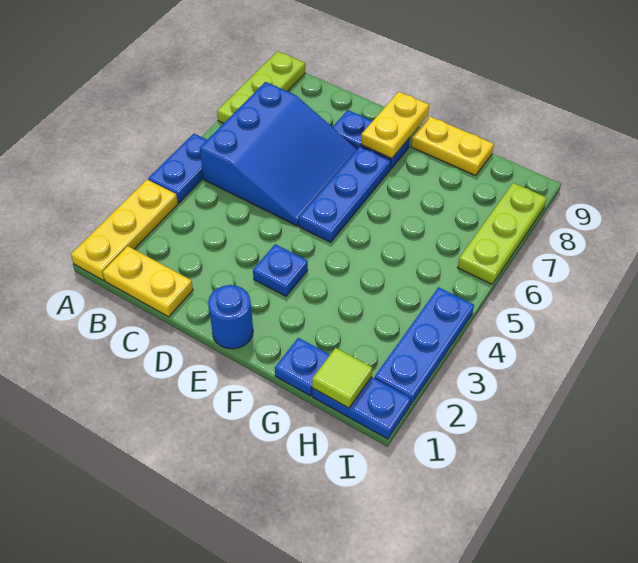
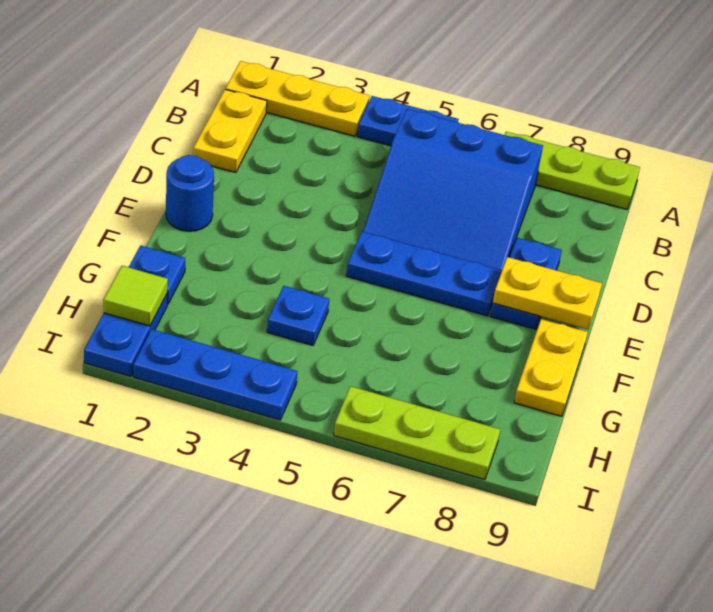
blue 1x1 plate [253,244,308,296] -> blue 1x1 plate moved to [267,286,329,345]

